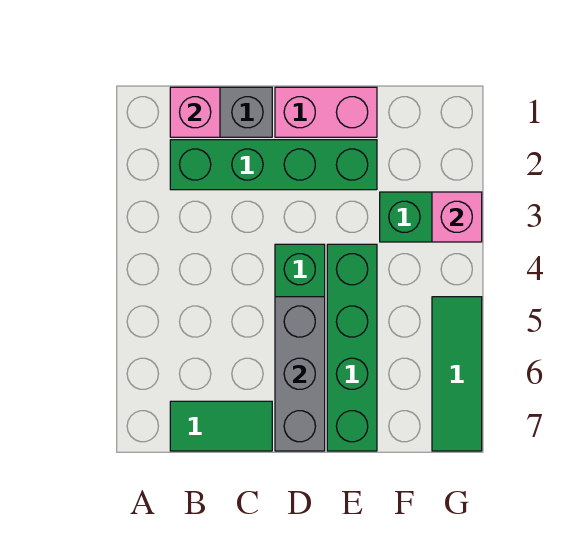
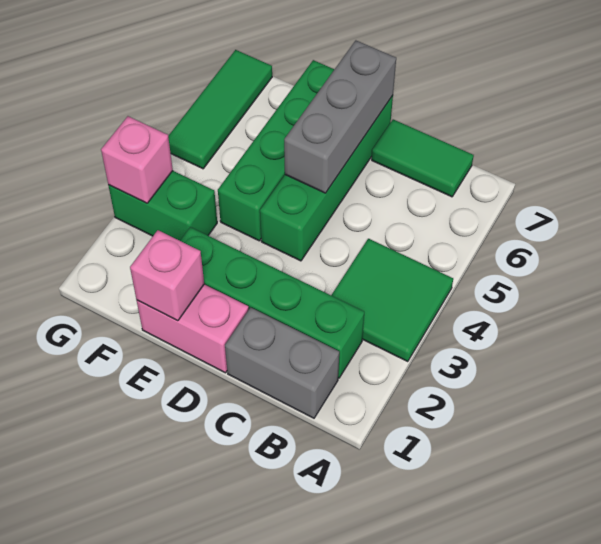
none -> green 2x2 tile [331,239,453,362]
pink 1x1 brick [170,87,220,137] -> pink 1x1 brick moved to [130,230,204,321]

